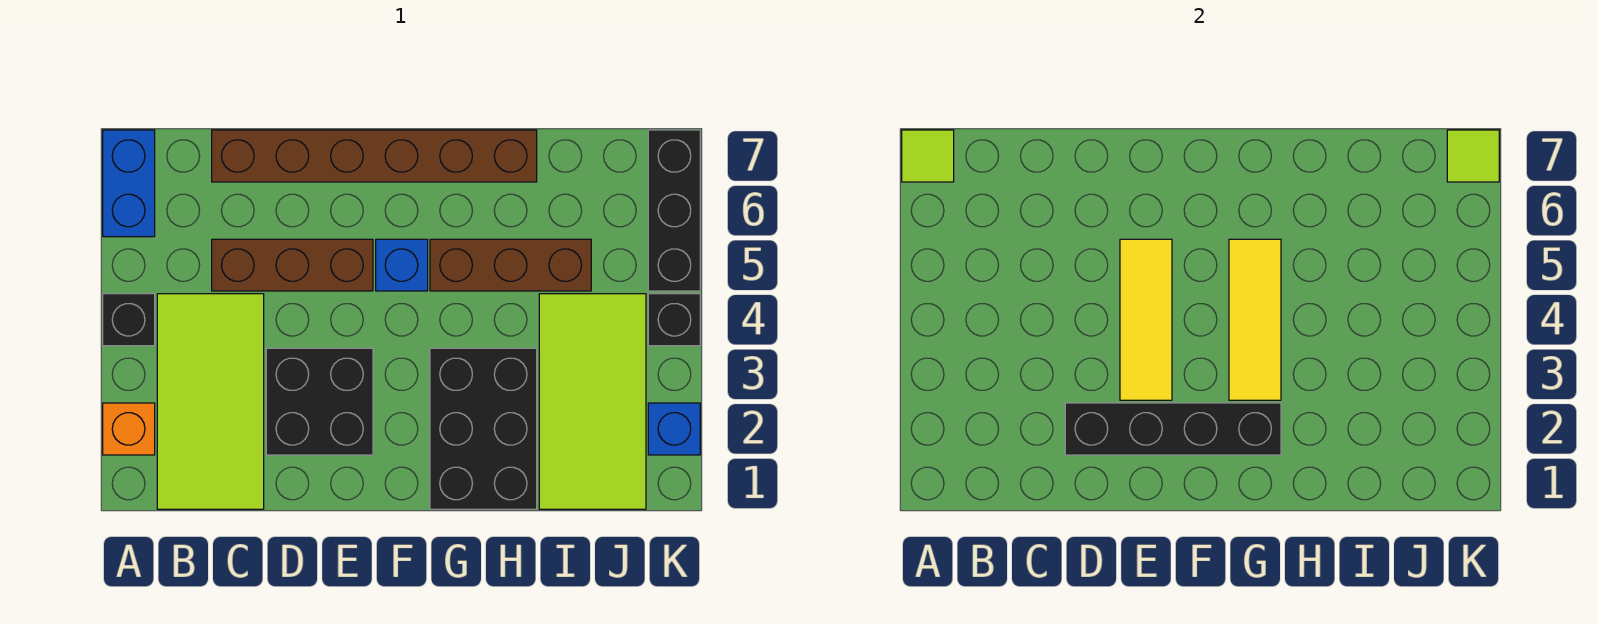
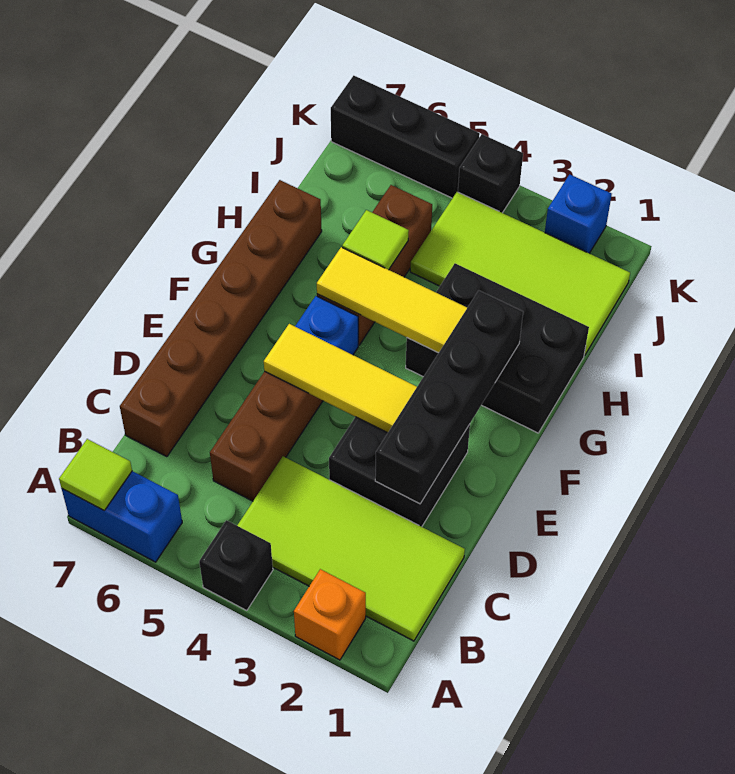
lime 1x1 tile [1447,130,1499,182] -> lime 1x1 tile moved to [342,210,409,270]

